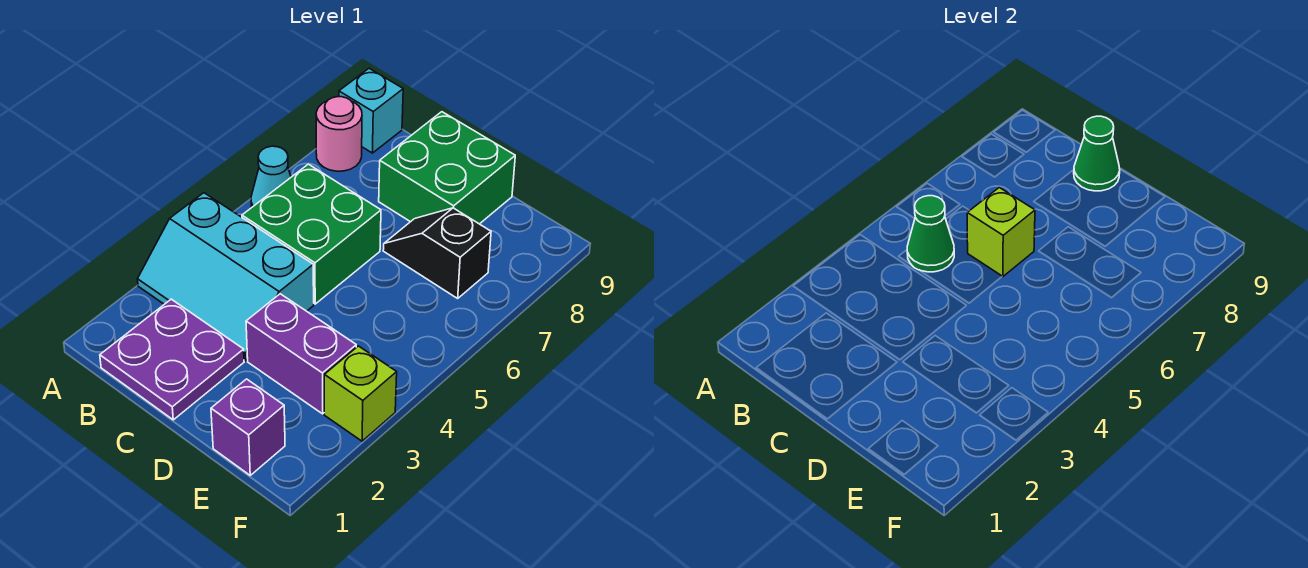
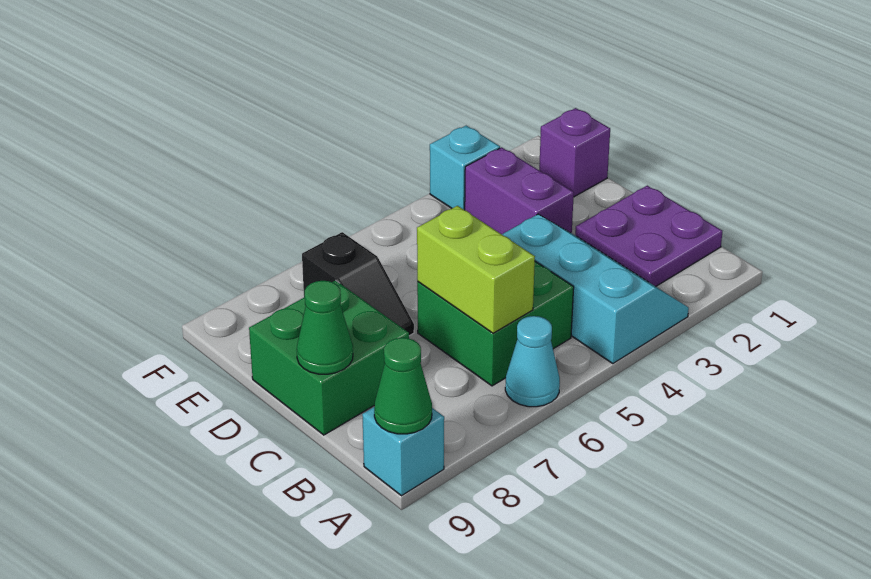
pink 1x1 round brick [316,97,362,171] -> none
green 1x1 cone [907,196,954,272] -> green 1x1 cone moved to [374,338,432,434]
lime 1x1 brick [967,187,1035,277] -> lime 1x2 brick [417,206,535,333]
lime 1x1 brick [324,346,397,441] -> cyan 1x1 brick [430,126,500,210]

